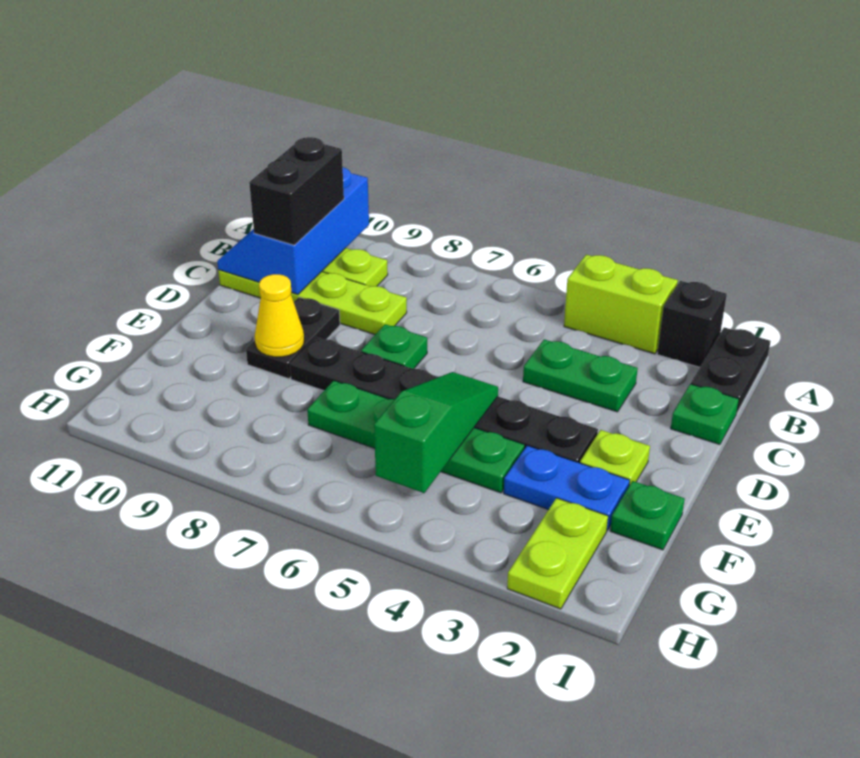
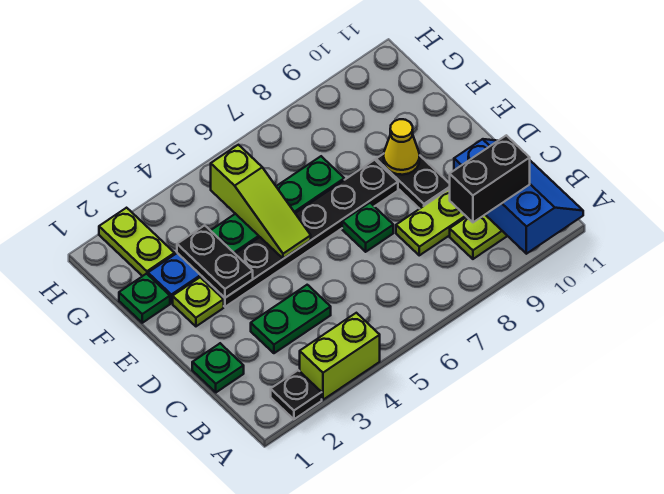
black 1x2 plate [691,327,771,412] -> black 1x2 plate moved to [177,225,253,298]
black 1x1 brick [657,281,727,367] -> black 1x1 plate [271,370,322,419]
black 1x2 brick [249,137,344,245] -> black 1x2 brick turned to [450,135,530,222]
green 1x3 slope [374,372,498,493] -> lime 1x3 slope [211,145,311,259]

